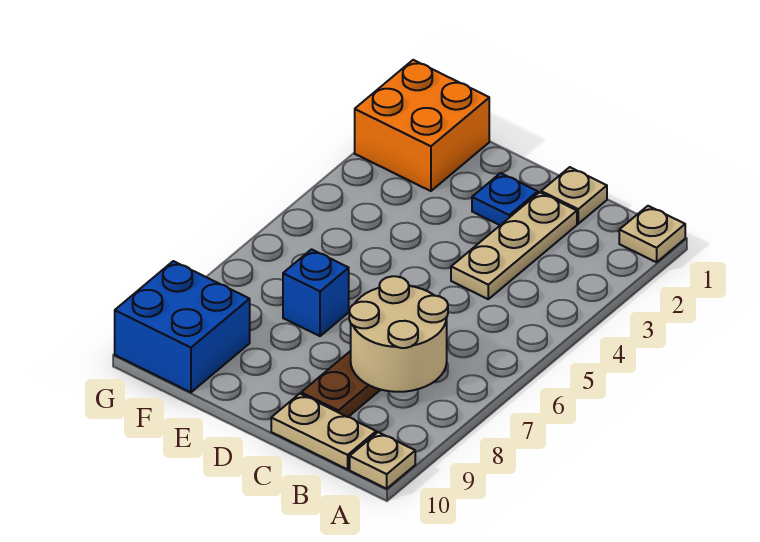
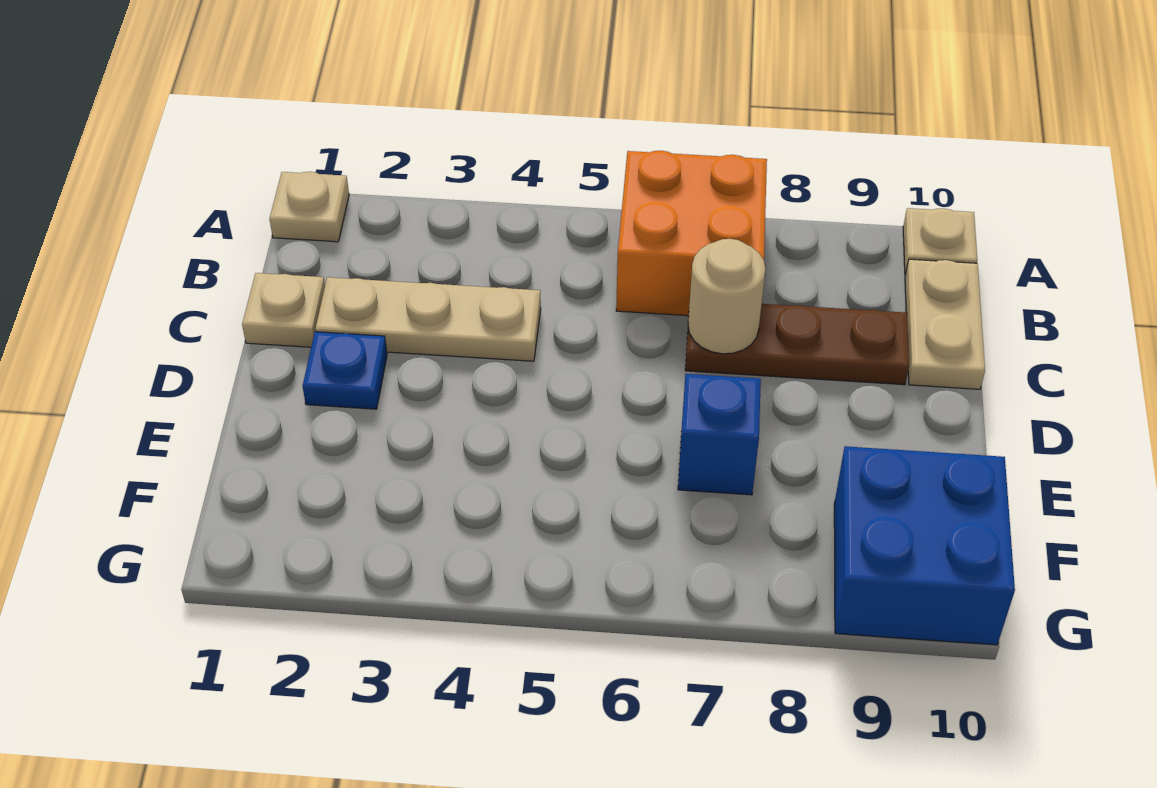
tan 2x2 round brick [349,276,448,392] -> tan 1x1 round brick [688,239,765,354]
orange 2x2 brick [355,60,489,191] -> orange 2x2 brick moved to [616,151,767,316]

